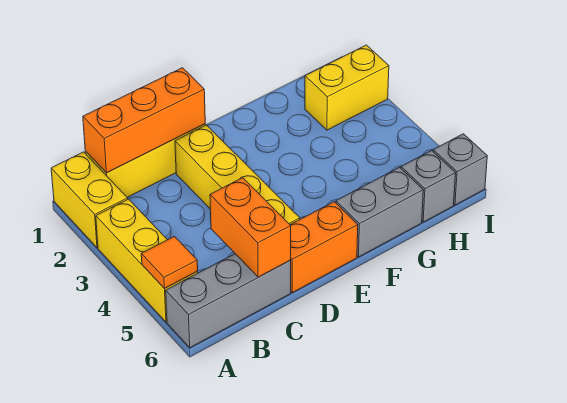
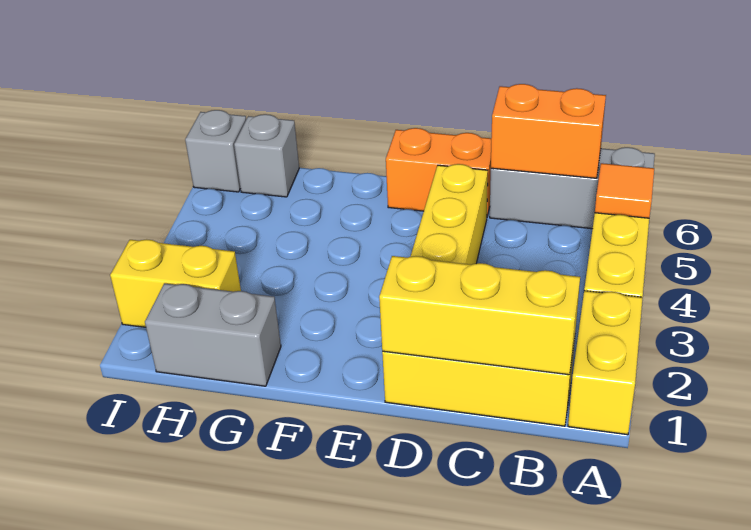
orange 1x3 brick [83,68,205,173] -> yellow 1x3 brick [379,256,580,375]
orange 1x2 brick [210,178,291,277] -> orange 1x2 brick turned to [491,84,606,178]
grey 1x2 brick [336,167,423,257] -> grey 1x2 brick moved to [145,283,281,386]

